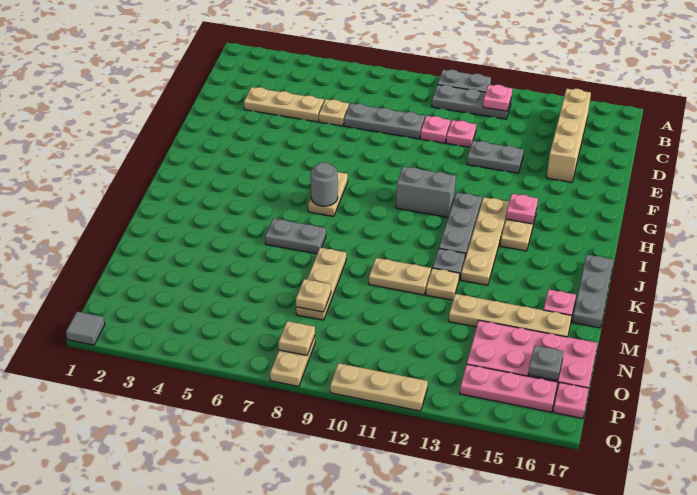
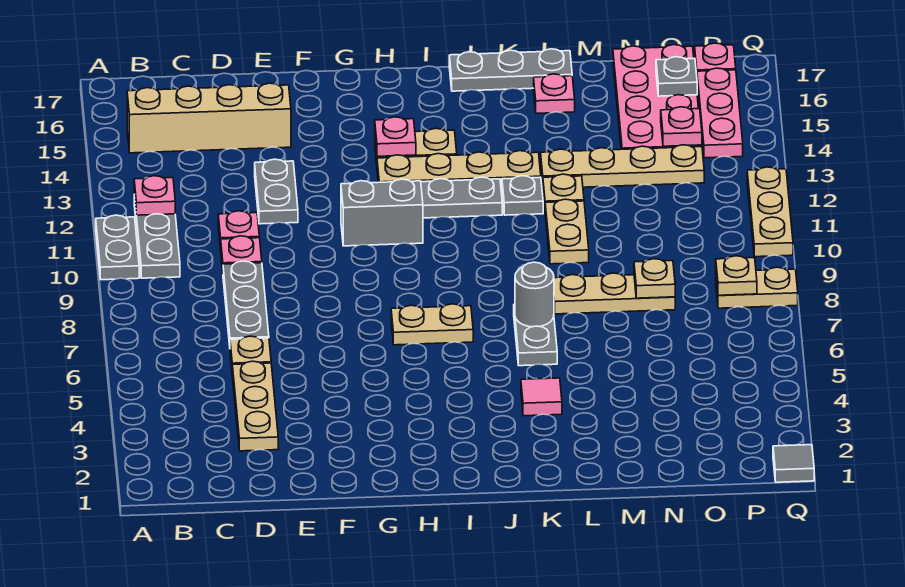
grey 1x2 brick [396,167,456,217] -> grey 1x2 brick turned to [341,179,423,246]
grey 1x1 round brick [311,163,338,206] -> grey 1x1 round brick moved to [515,262,554,327]
none -> pink 1x1 tile [521,378,562,416]
tan 1x4 plate [449,294,572,337] -> tan 1x4 plate turned to [541,145,704,187]
none -> pink 1x1 plate [661,107,702,146]

